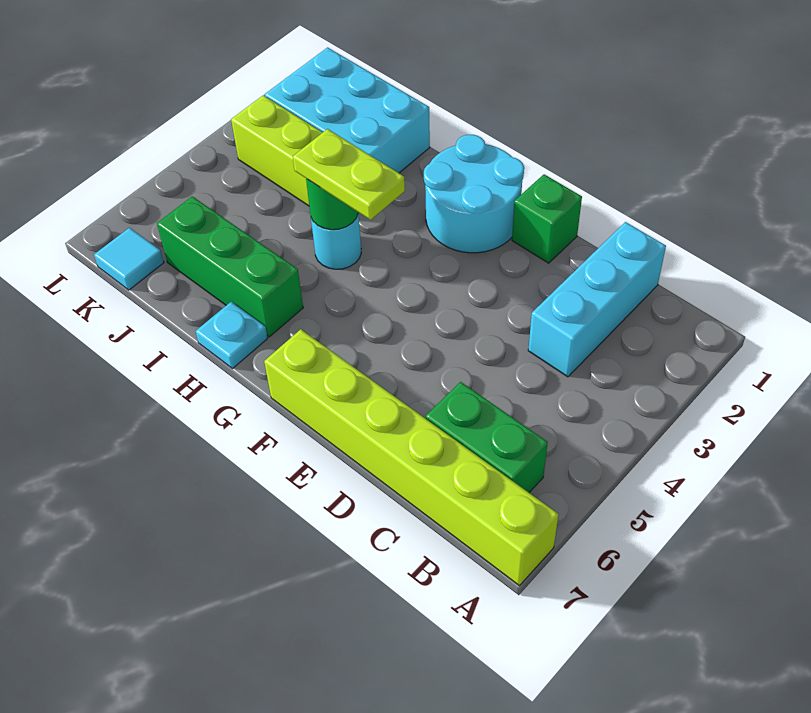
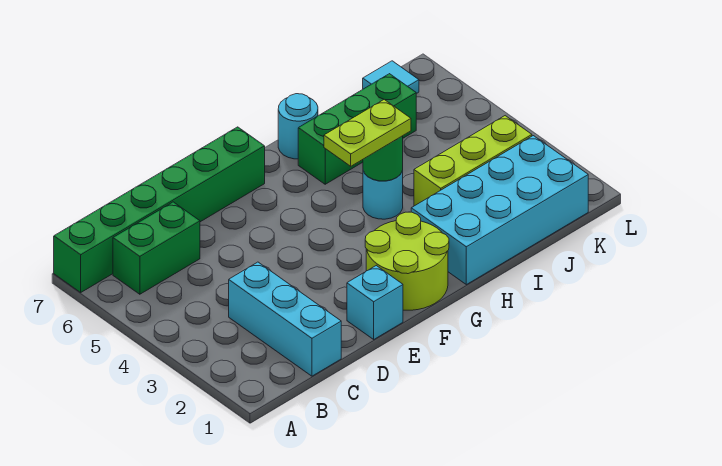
lime 1x6 brick [264,329,559,586] -> green 1x6 brick [54,127,265,292]
green 1x1 brick [512,174,582,263] -> cyan 1x1 brick [347,266,403,339]
cyan 2x2 round brick [424,135,524,253] -> lime 2x2 round brick [365,212,449,310]
cyan 1x1 plate [196,302,268,368] -> cyan 1x1 round brick [278,94,318,159]
cyan 2x3 brick [265,47,430,173] -> cyan 2x4 brick [411,136,588,285]

